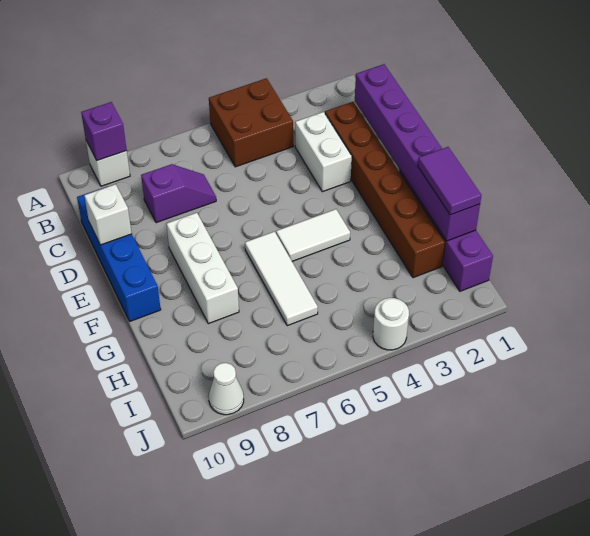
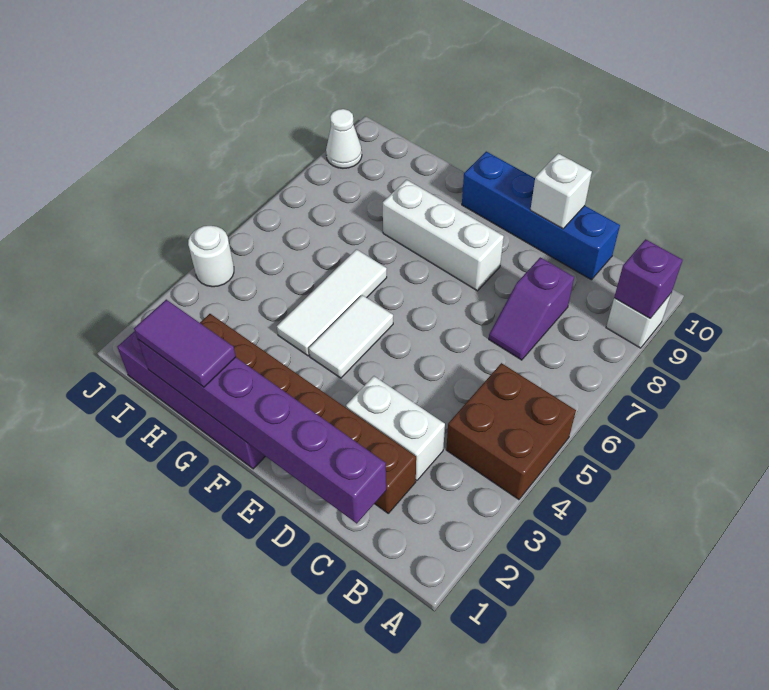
white 1x3 tile [245,232,318,326] -> white 1x3 tile turned to [277,249,387,356]

